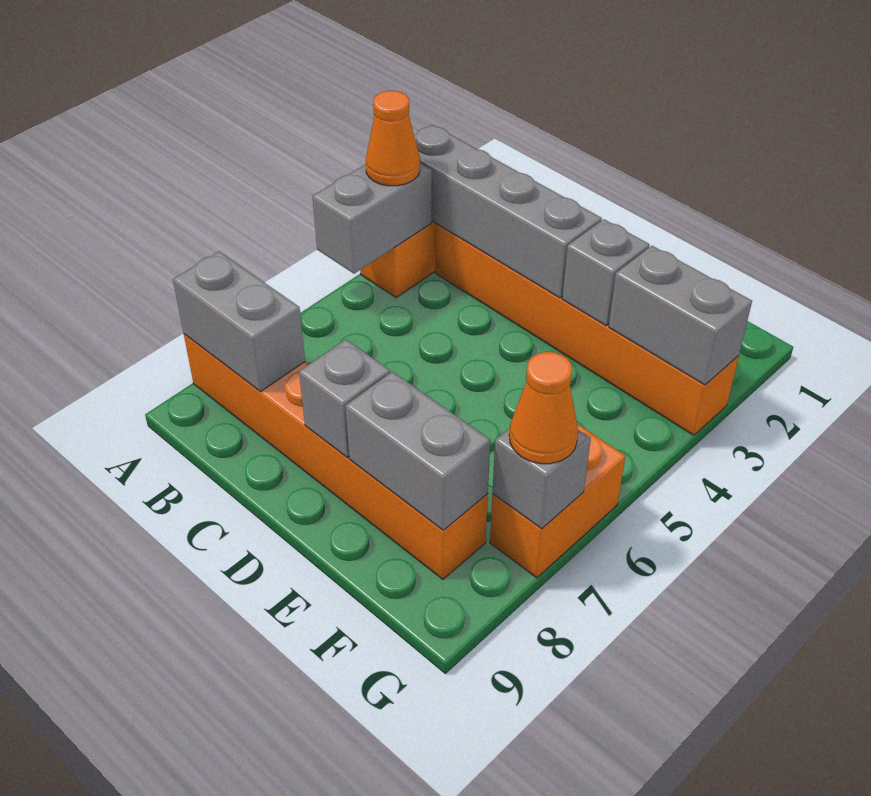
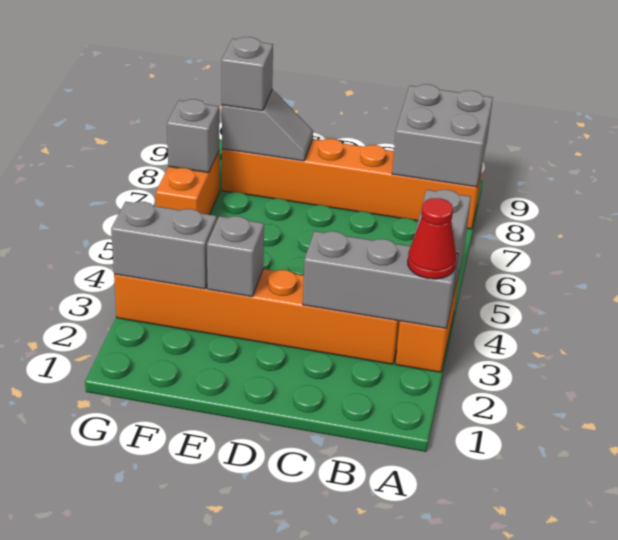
grey 1x4 brick [414,125,602,298] -> grey 1x3 brick [303,231,458,328]
none -> red 1x1 cone [408,198,456,279]
orange 1x1 cone [366,91,420,186] -> none
grey 1x2 brick [173,251,305,392] -> grey 2x2 brick [392,84,493,187]
grey 1x1 brick [299,339,390,457] -> grey 1x1 brick moved to [222,37,273,111]
grey 1x2 brick [346,372,490,530] -> grey 1x2 slope [222,90,313,161]
orange 1x1 cone [509,352,578,464] -> none

